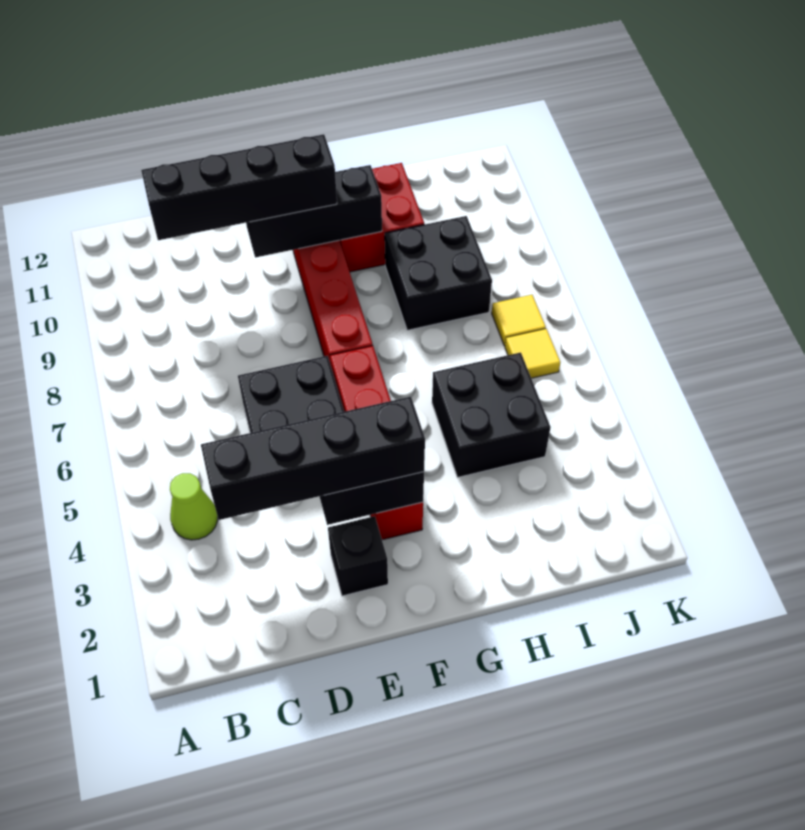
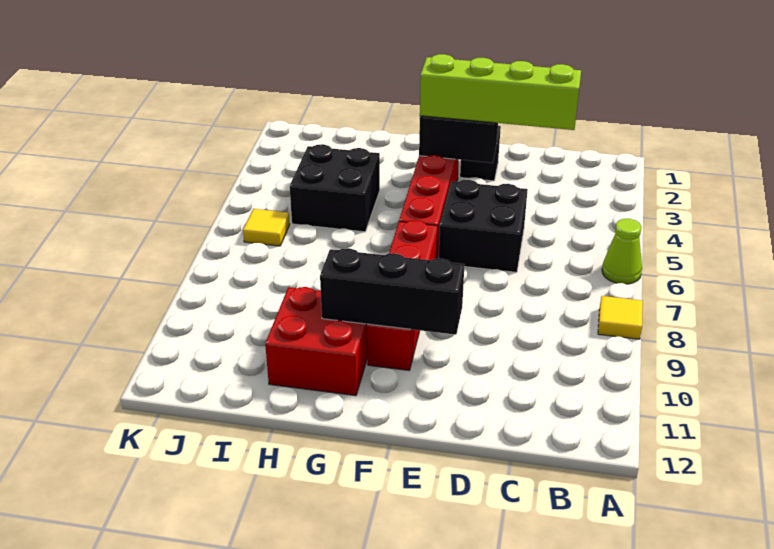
lime 1x1 cone [170,473,218,540] -> lime 1x1 cone moved to [602,219,642,284]
black 1x4 brick [201,397,425,520] -> lime 1x4 brick [420,54,581,130]
black 1x4 brick [141,134,337,240] -> none
black 2x2 brick [385,216,492,330] -> none
yellow 1x1 tile [492,295,546,346] -> yellow 1x1 tile moved to [598,296,643,339]

